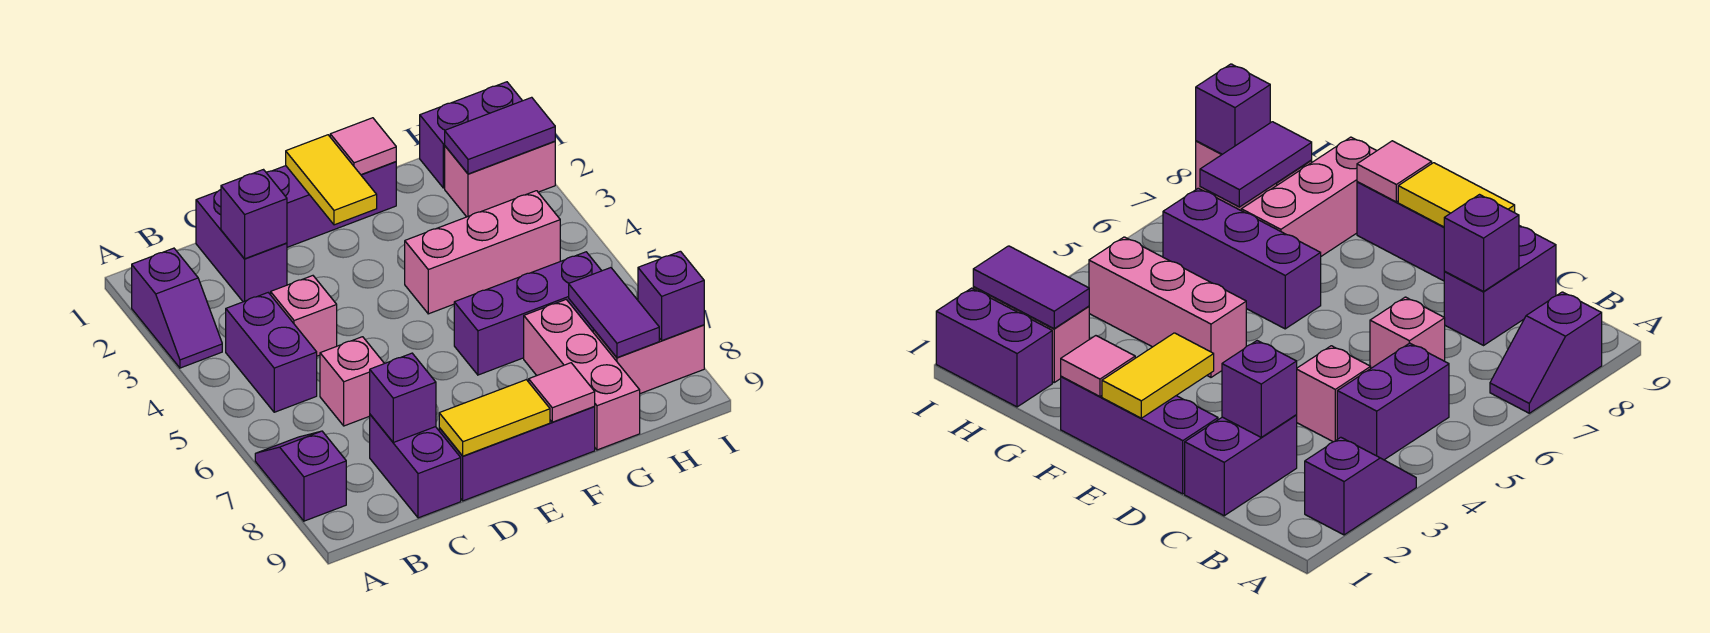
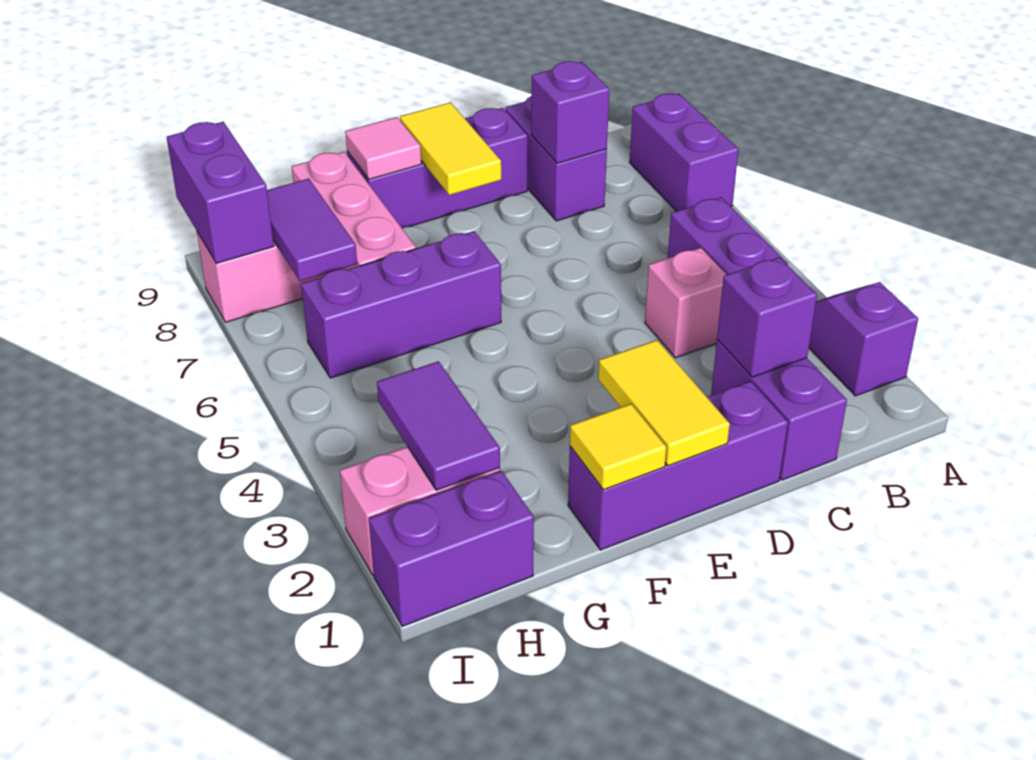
purple 1x2 slope [255,431,346,521] -> purple 1x2 brick [630,94,738,211]
pink 1x1 brick [320,337,384,426] -> none
yellow 1x2 tile [439,380,550,456] -> yellow 1x2 tile turned to [400,102,501,195]
pink 1x1 tile [330,118,396,175] -> yellow 1x1 tile [570,404,666,490]
pink 1x3 brick [405,191,560,314] -> none
purple 1x2 tile [445,97,555,174] -> purple 1x2 tile turned to [377,361,500,490]
purple 1x1 brick [638,251,704,340] -> purple 1x2 brick [167,122,274,263]

